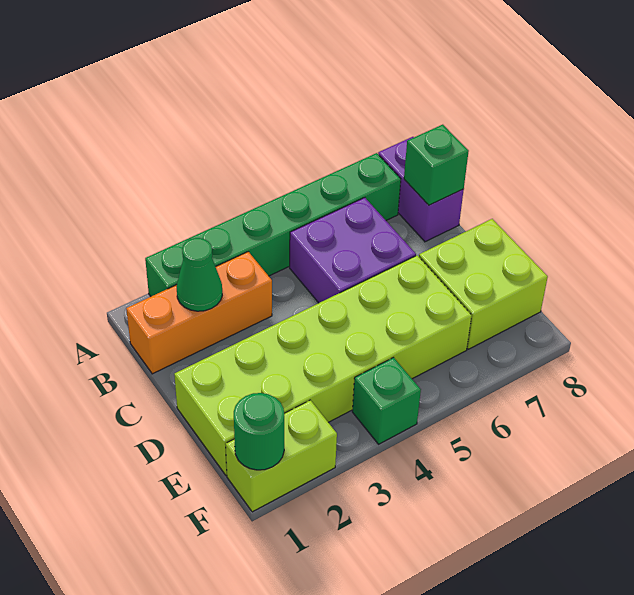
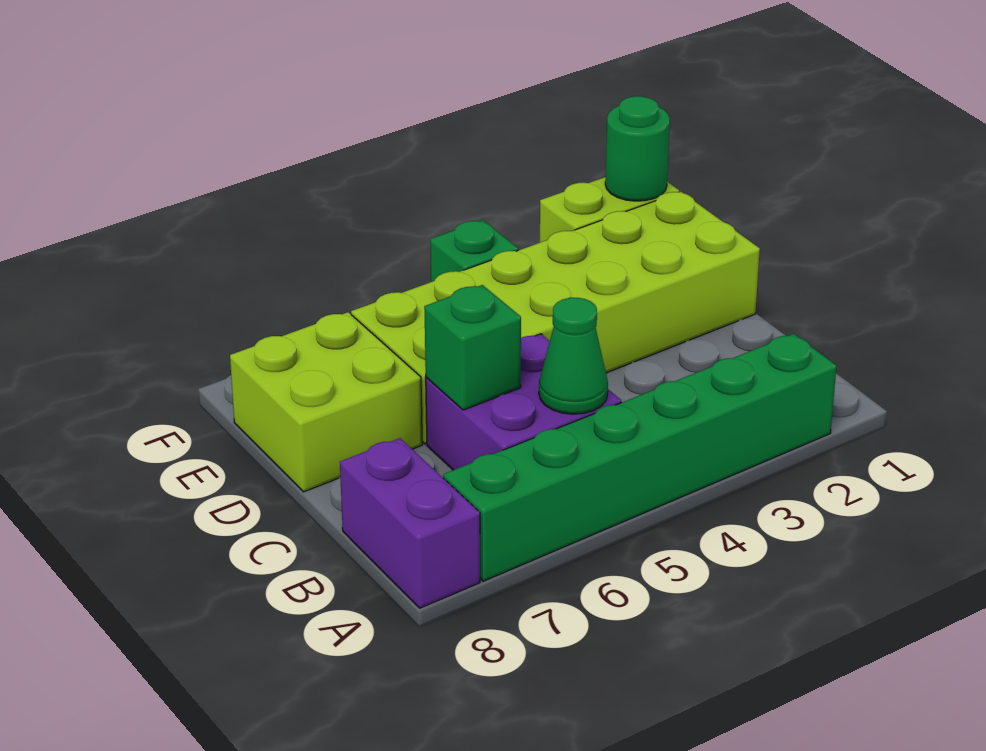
orange 1x3 brick [126,252,272,374] -> none
green 1x1 cone [176,238,222,311] -> green 1x1 cone moved to [539,298,608,414]
green 1x1 brick [404,125,469,205] -> green 1x1 brick moved to [424,285,521,410]

